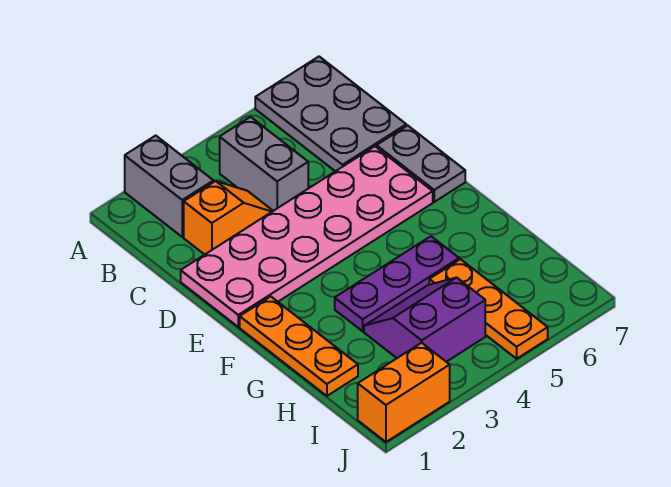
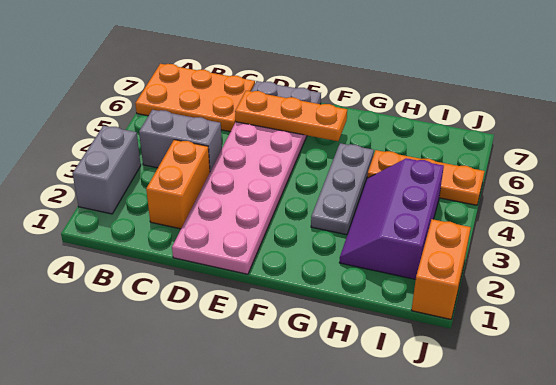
grey 1x2 brick [125,136,213,237] -> grey 1x2 brick turned to [72,126,141,214]
grey 2x3 plate [255,57,406,171] -> orange 2x3 plate [135,64,255,132]
orange 1x2 slope [184,181,273,255] -> orange 1x2 brick [146,140,210,229]
orange 1x3 plate [240,296,358,396] -> orange 1x3 plate moved to [235,91,347,141]
purple 1x3 plate [335,236,459,331] -> grey 1x3 plate [311,143,374,235]
purple 2x2 slope [364,278,485,362] -> purple 2x3 slope [339,158,444,279]

